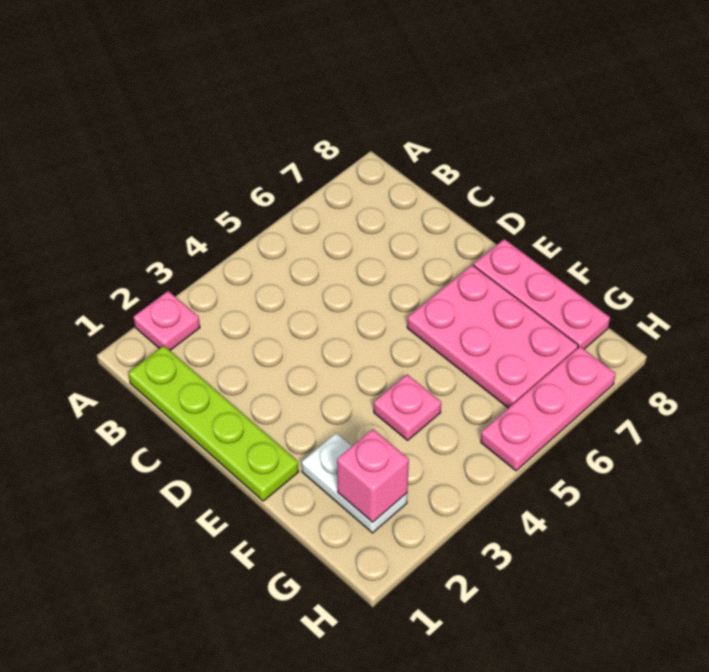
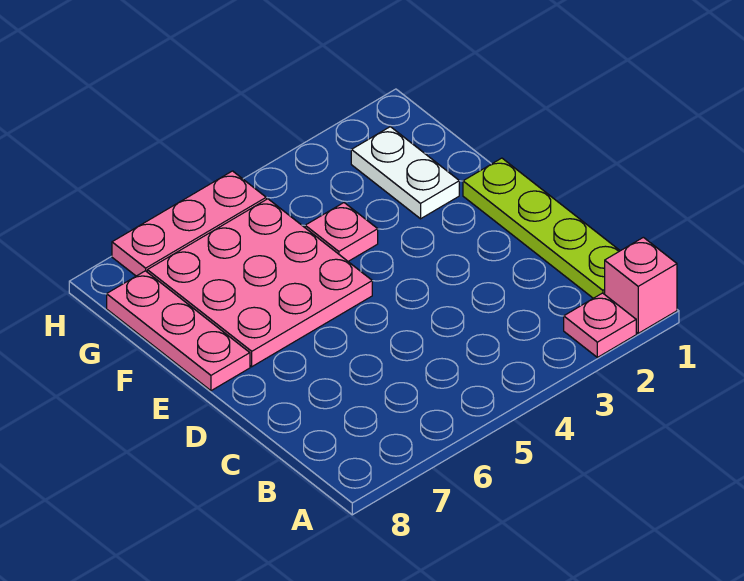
pink 2x3 plate [407,265,578,408] -> pink 3x3 plate [147,199,372,367]
pink 1x1 brick [337,429,409,522] -> pink 1x1 brick moved to [605,237,677,333]

